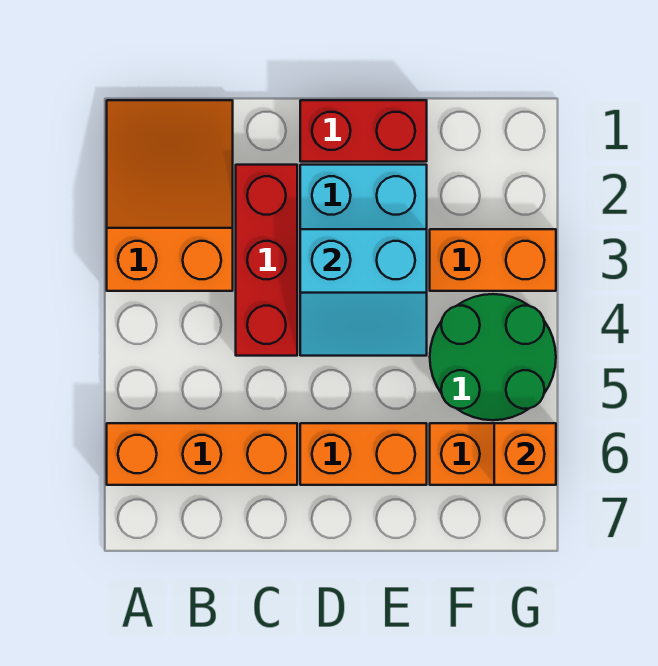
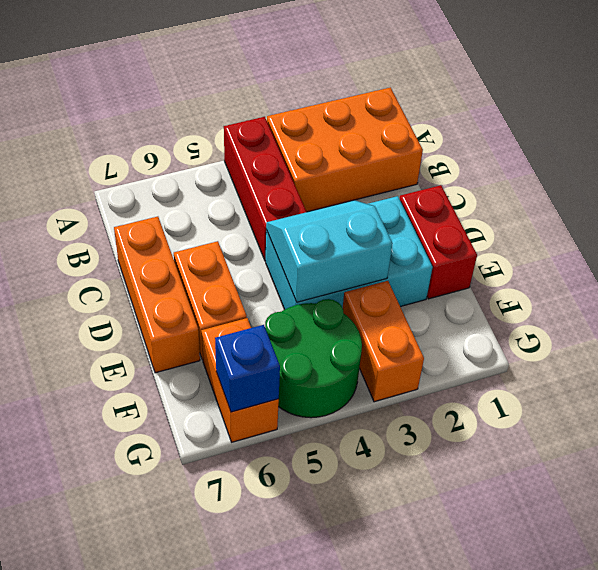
orange 2x3 slope [107,100,233,291] -> orange 2x3 brick [267,87,423,212]
orange 1x3 brick [107,423,297,485] -> orange 1x3 brick moved to [114,217,200,373]
red 1x3 brick [236,165,297,356] -> red 1x3 brick turned to [224,117,306,261]
cyan 2x2 slope [300,229,427,356] -> cyan 2x2 slope turned to [266,200,393,302]
orange 1x1 brick [494,423,556,485] -> blue 1x1 brick [215,325,280,412]

